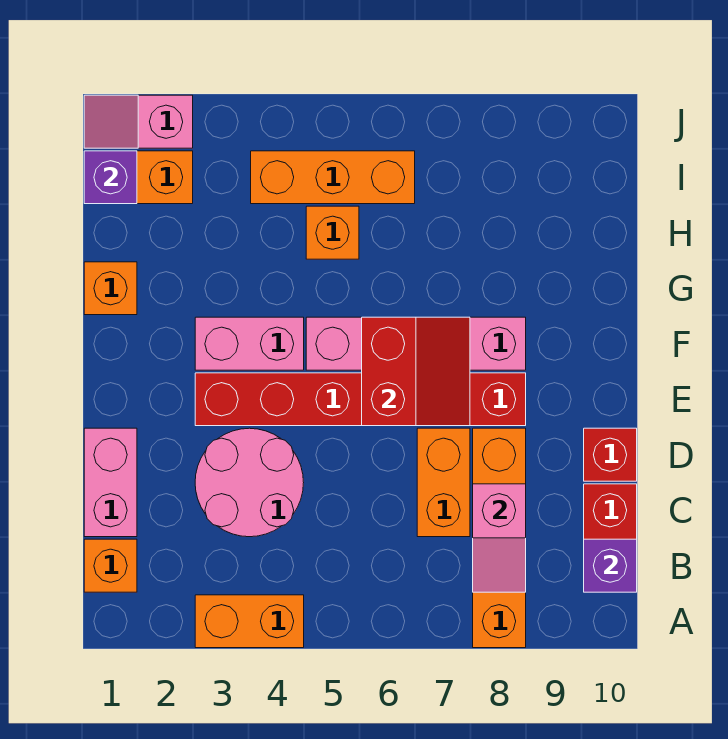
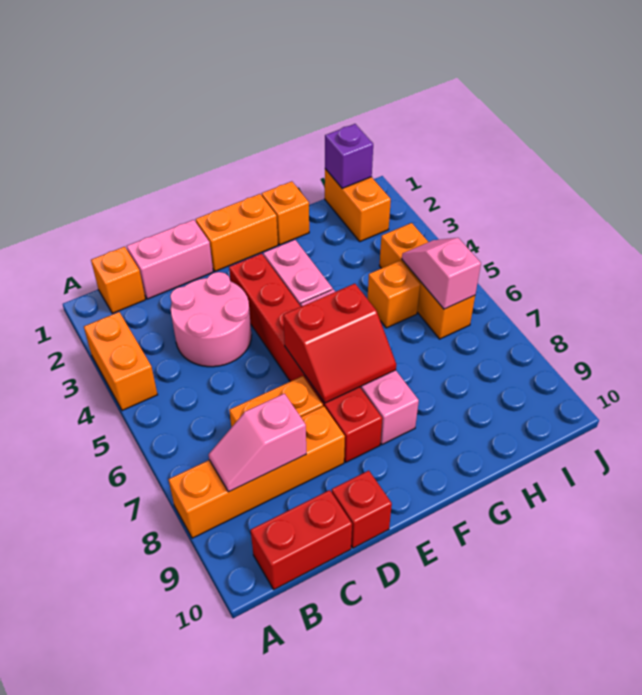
purple 1x1 brick [584,539,637,592] -> none
none -> orange 1x2 brick [196,194,278,271]
pink 1x2 slope [84,95,193,148] -> pink 1x2 slope moved to [402,238,481,309]

